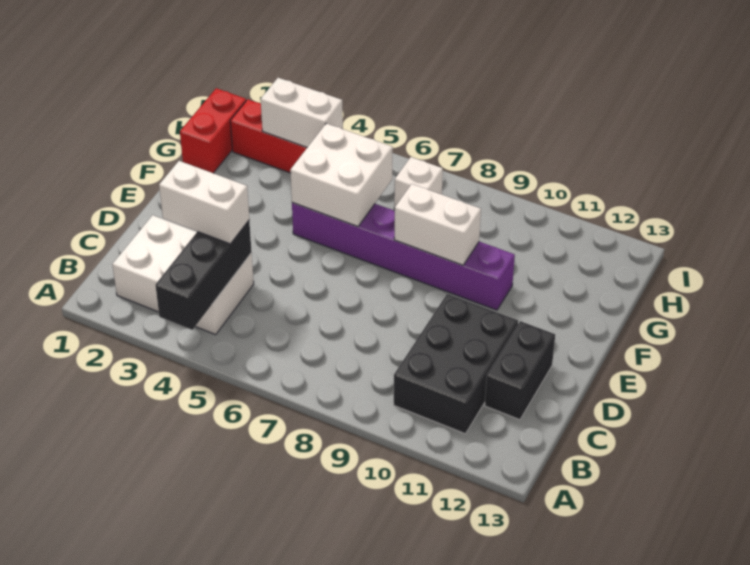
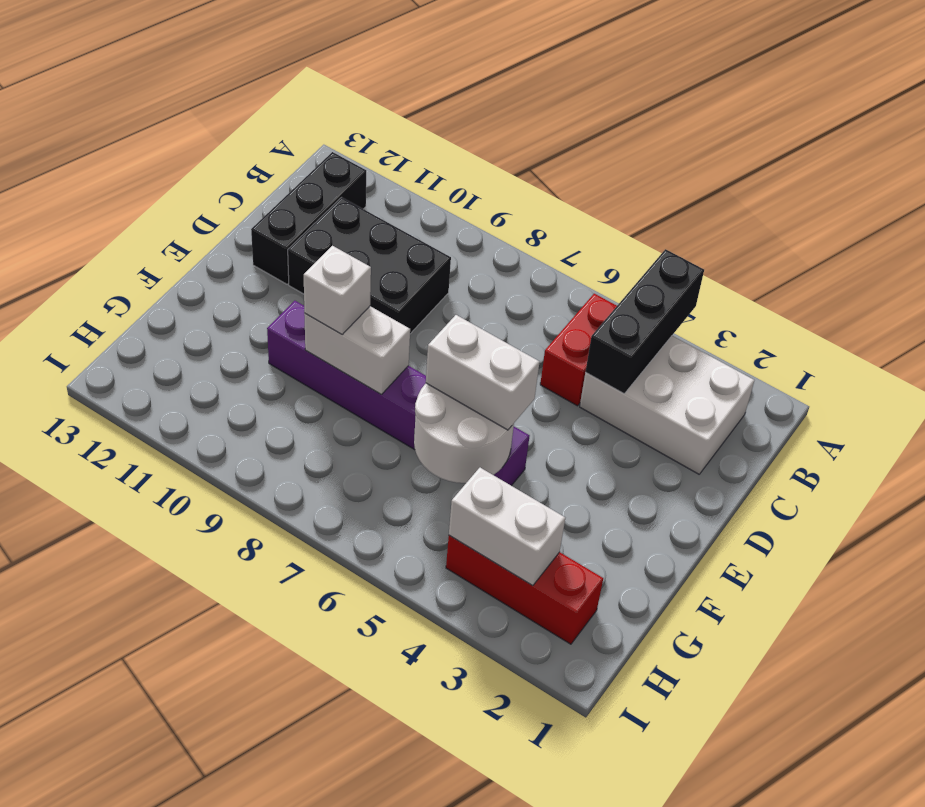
black 2x3 brick [394,294,518,434] -> black 2x3 brick turned to [288,197,451,334]
white 1x2 brick [159,161,249,244] -> white 1x2 brick moved to [426,315,540,430]
black 1x2 brick [485,321,555,420] -> black 1x3 brick [251,152,366,284]
white 2x2 brick [290,123,393,227] -> white 2x2 round brick [414,383,514,483]
red 1x2 brick [180,88,246,173] -> red 1x2 brick moved to [540,294,617,406]
white 1x1 brick [394,157,443,210] -> white 1x1 brick moved to [304,246,371,334]

